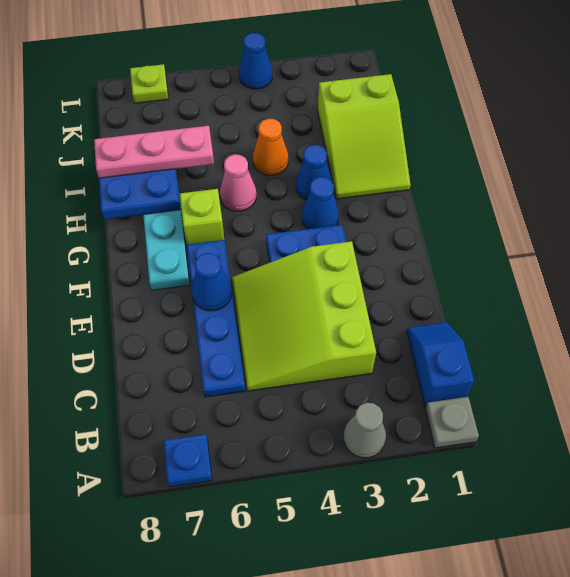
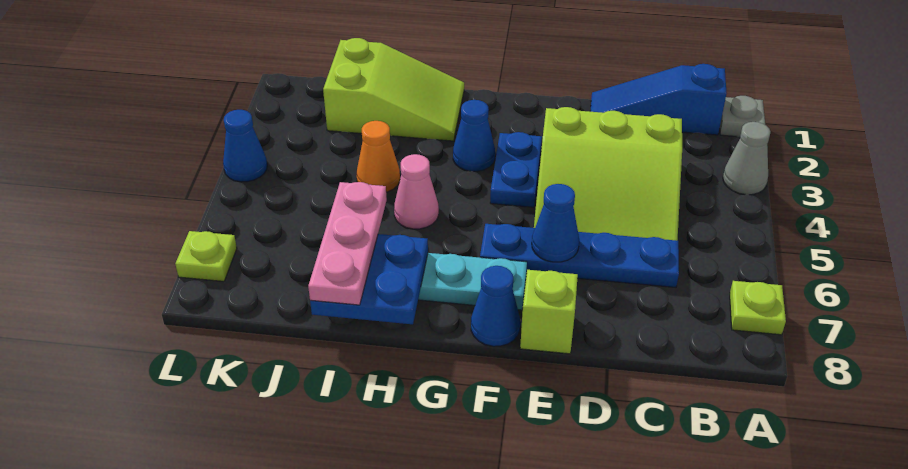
blue 1x1 plate [164,434,212,487] -> lime 1x1 plate [730,281,786,335]
blue 1x2 slope [407,322,474,407] -> blue 1x3 slope [591,64,727,135]
lime 1x1 brick [180,189,224,245] -> lime 1x1 brick moved to [520,270,578,354]
blue 1x1 cone [296,145,332,200] -> blue 1x1 cone moved to [471,266,520,346]

